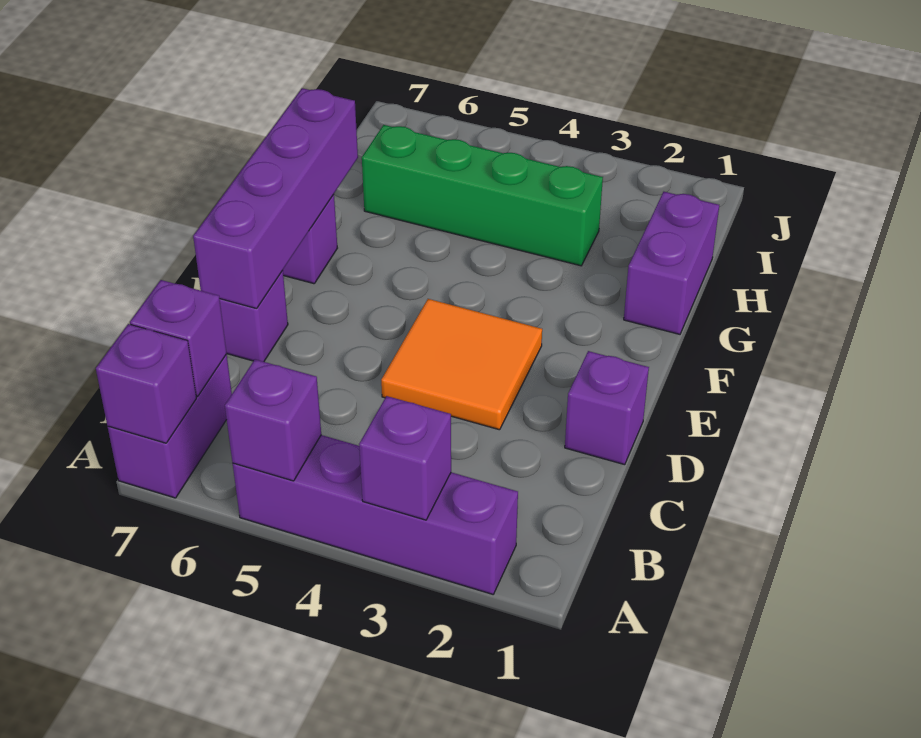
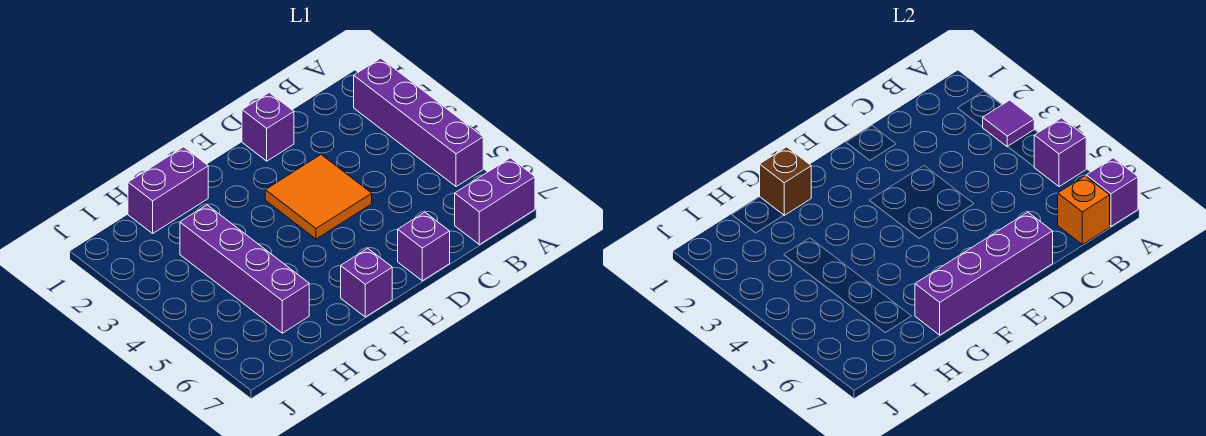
purple 1x1 brick [359,396,451,520] -> purple 1x1 tile [983,100,1034,147]
purple 1x1 brick [130,280,227,396] -> orange 1x1 brick [1058,176,1110,245]
none -> brown 1x1 brick [760,147,811,215]
green 1x4 brick [362,125,603,266] -> purple 1x4 brick [180,205,309,333]

